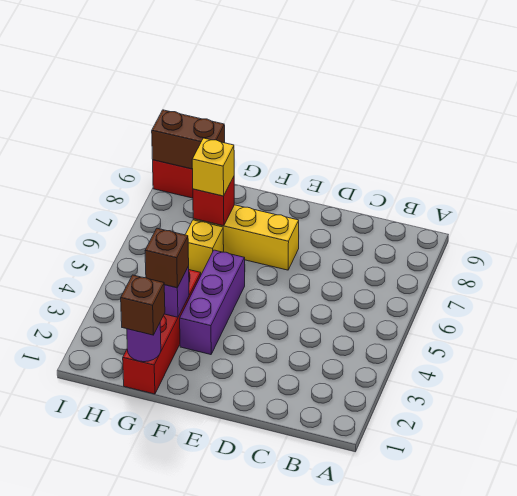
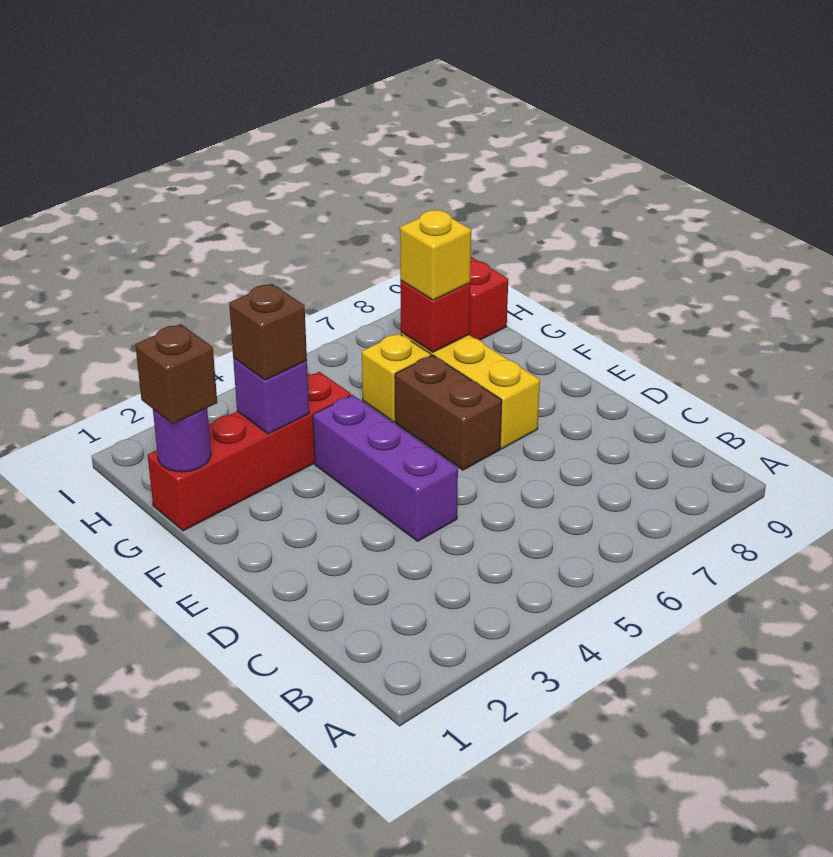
purple 1x3 brick [180,250,245,355] -> purple 1x3 brick turned to [313,395,458,541]
brown 1x2 brick [152,110,225,169] -> brown 1x2 brick moved to [395,355,502,470]

